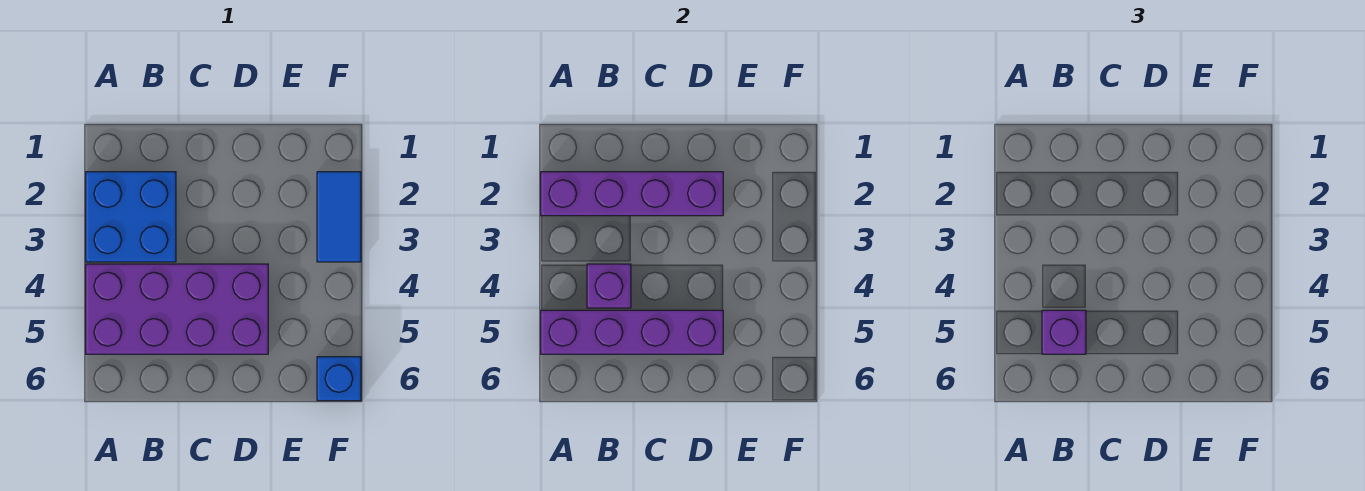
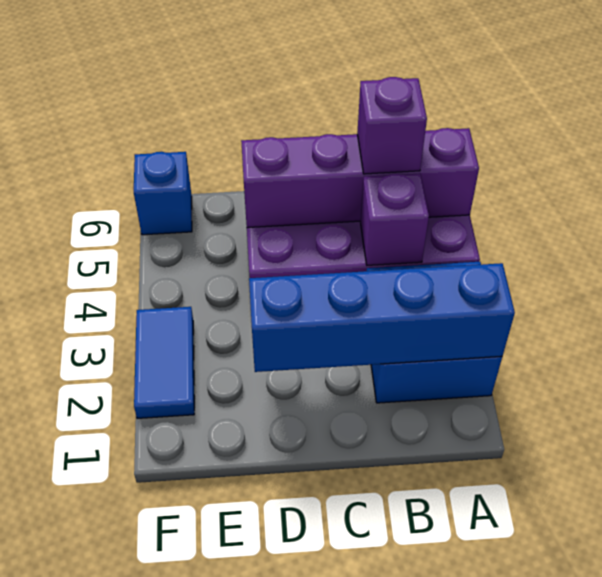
purple 1x4 brick [541,172,723,216] -> blue 1x4 brick [249,263,515,372]

